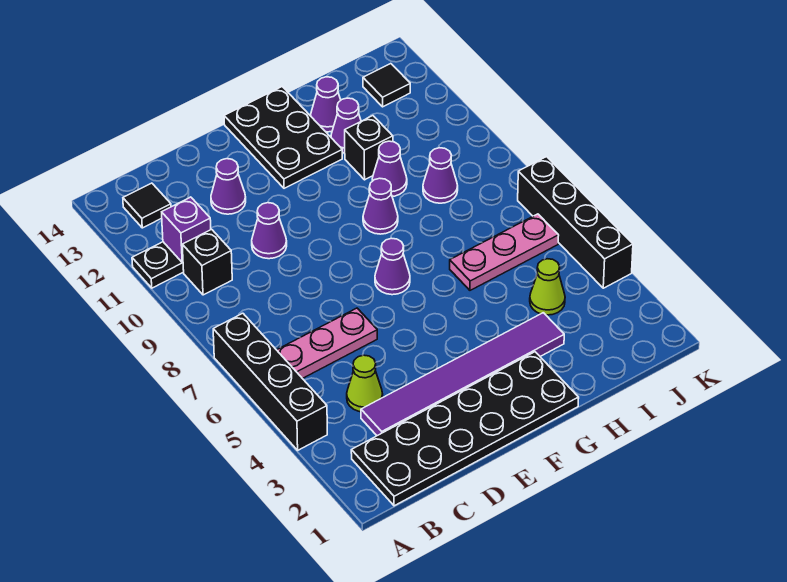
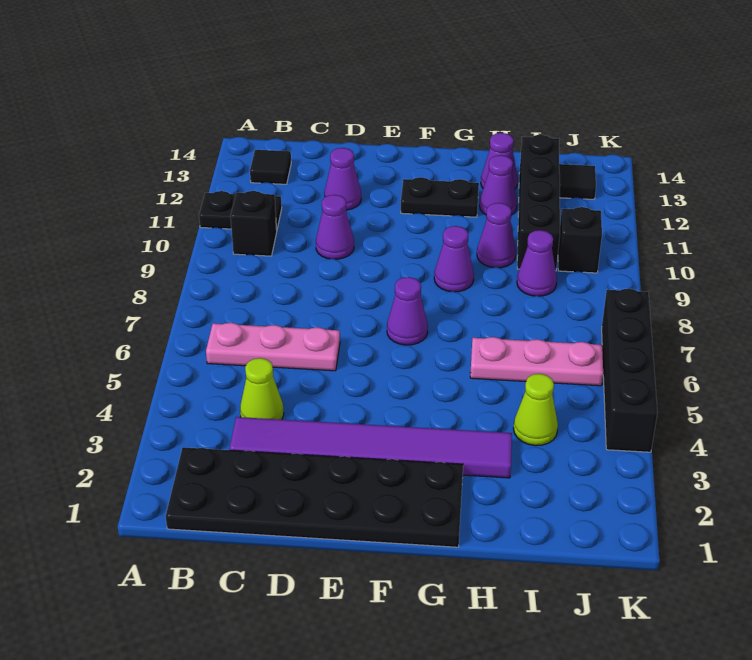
black 1x4 brick [213,313,327,450] -> black 1x4 brick moved to [517,135,560,269]
purple 1x1 brick [162,197,211,263] -> none
black 2x3 plate [224,87,342,188] -> black 1x2 plate [401,177,479,217]
black 1x1 brick [345,116,393,180] -> black 1x1 brick moved to [558,207,602,273]

